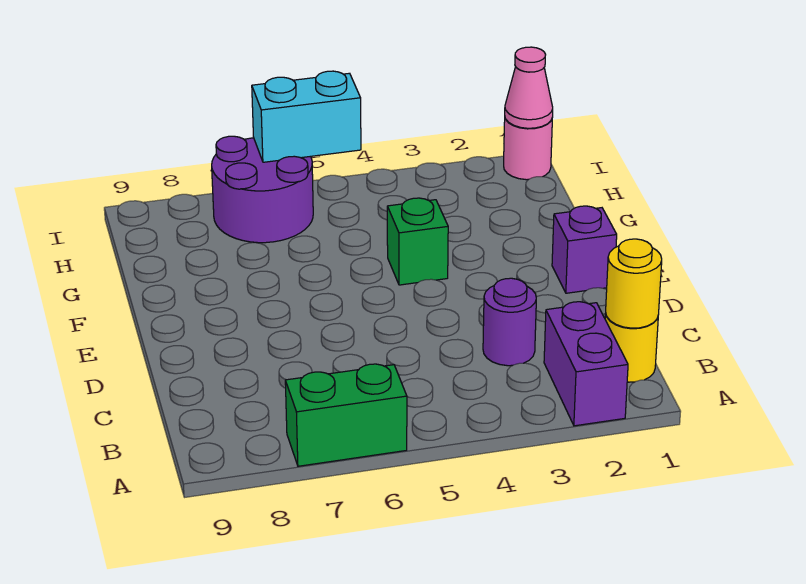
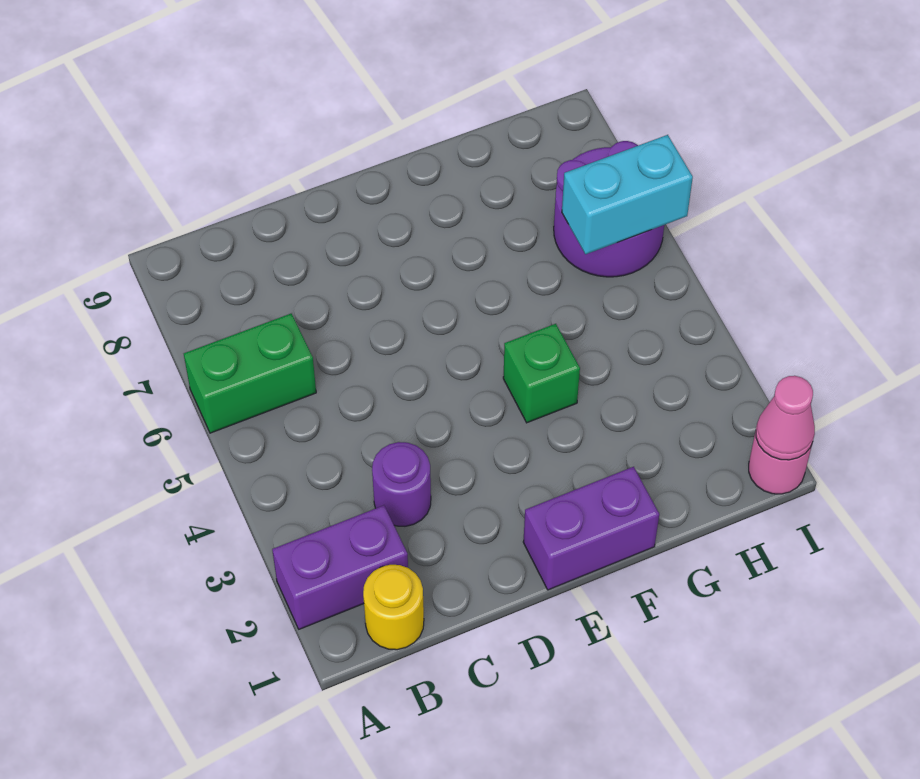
green 1x2 brick [285,364,407,466] -> green 1x2 brick turned to [184,314,316,433]
yellow 1x1 round brick [606,239,662,328] -> none
purple 1x1 brick [552,206,617,293] -> purple 1x2 brick [523,467,659,590]
cyan 1x2 brick [252,71,361,162] -> cyan 1x2 brick turned to [562,135,693,254]

